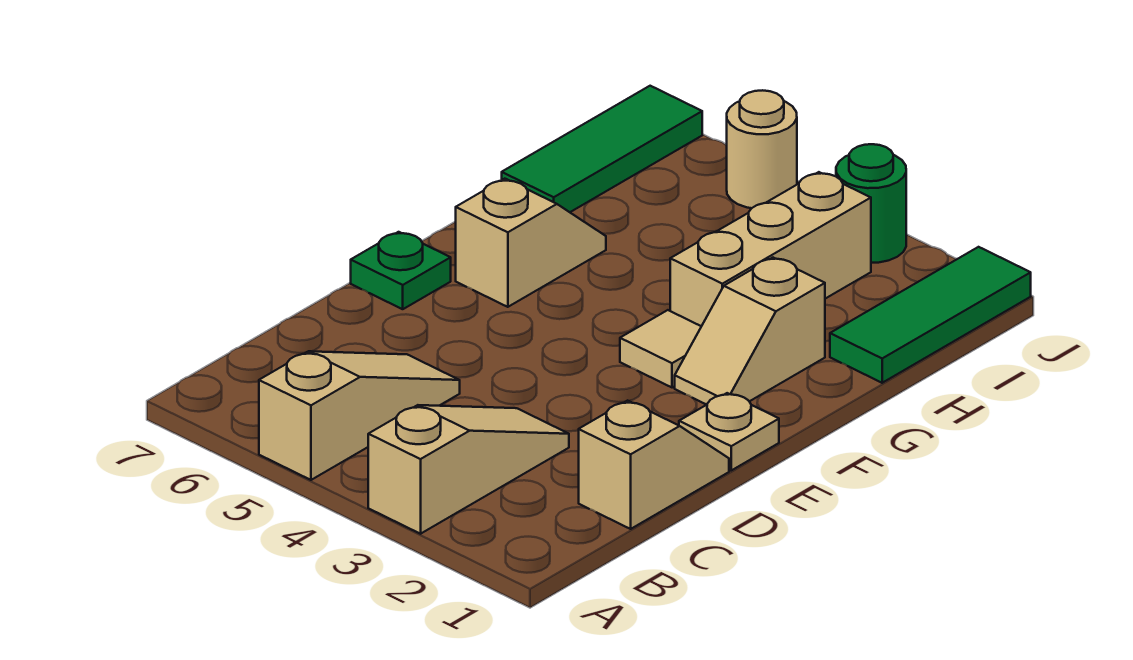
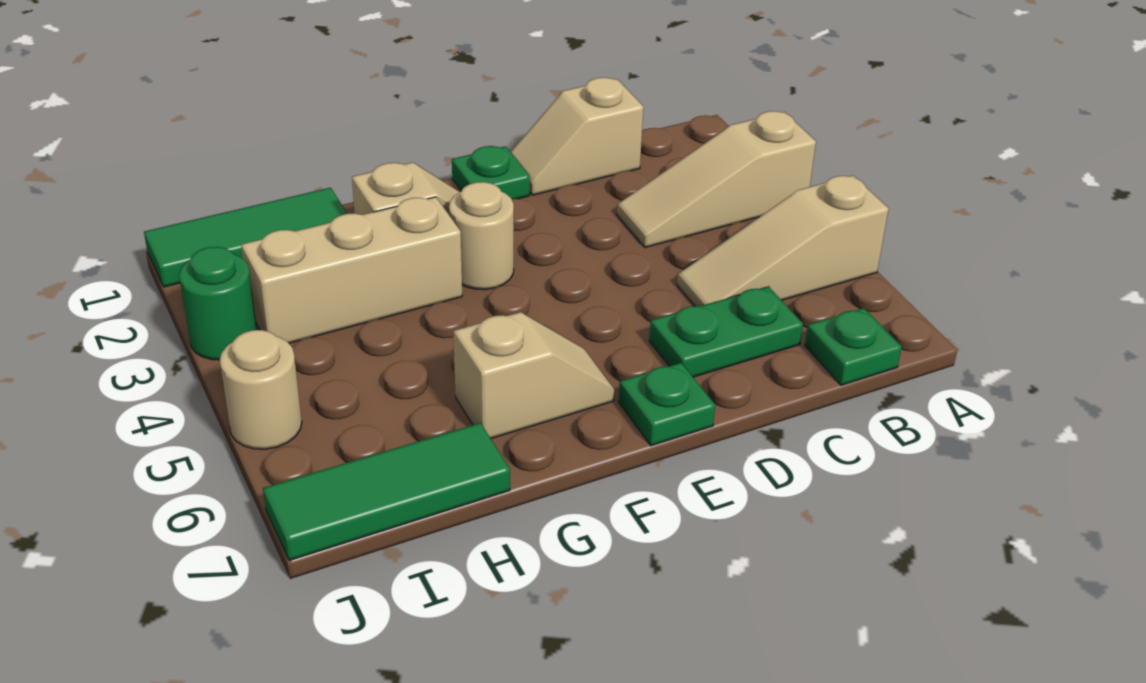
none -> green 1x1 plate [805,308,902,385]
none -> green 1x2 plate [649,287,803,377]
tan 1x1 plate [679,393,779,470] -> green 1x1 plate [452,146,530,199]
tan 1x1 tile [620,310,701,388] -> tan 1x1 round brick [449,182,514,290]
tan 1x2 slope [456,179,606,307] -> tan 1x2 slope turned to [454,312,614,438]

